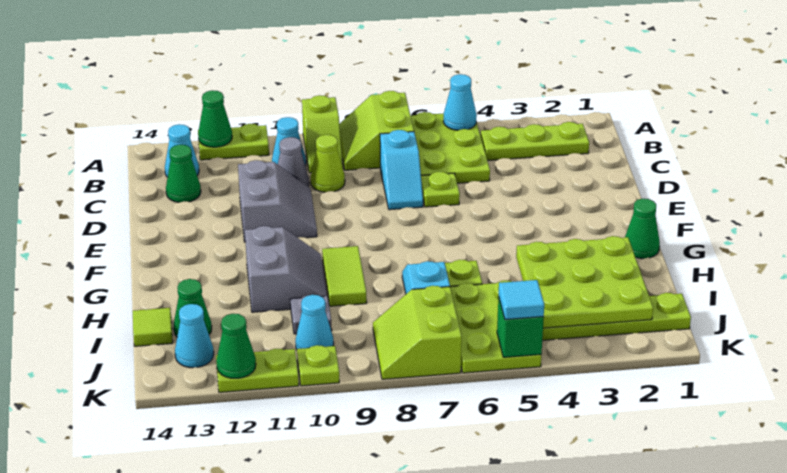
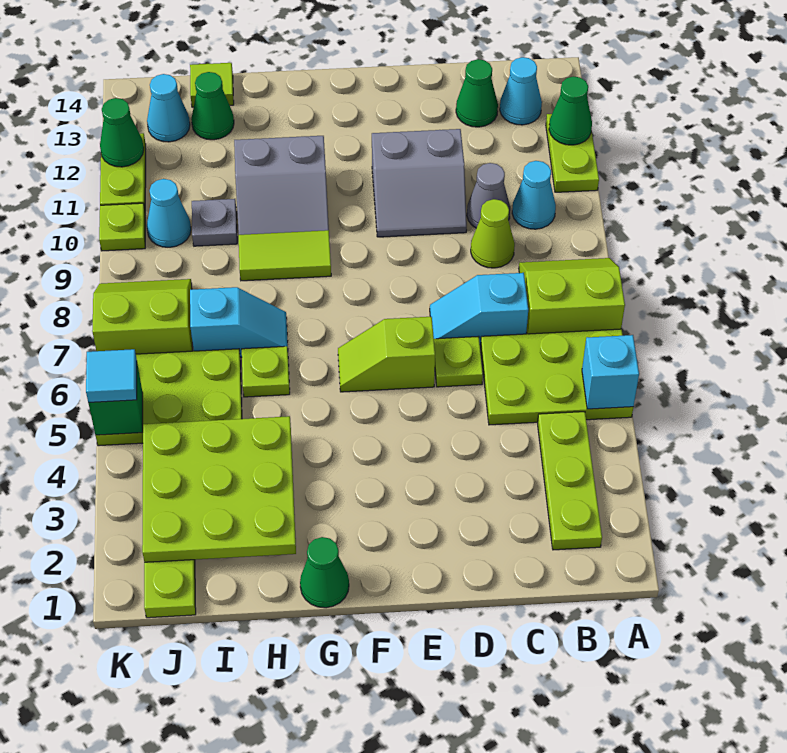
cyan 1x1 cone [443,74,477,130] -> cyan 1x1 brick [582,335,639,409]
lime 1x2 slope [302,95,343,173] -> lime 1x2 slope moved to [338,317,435,392]

